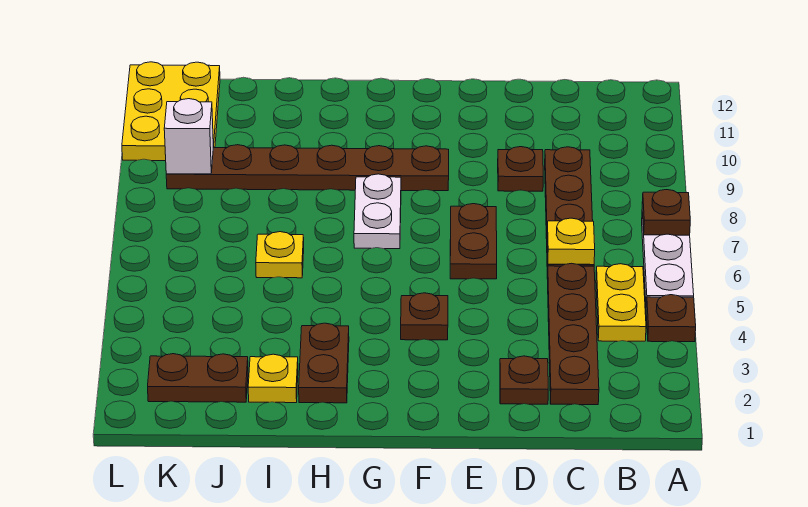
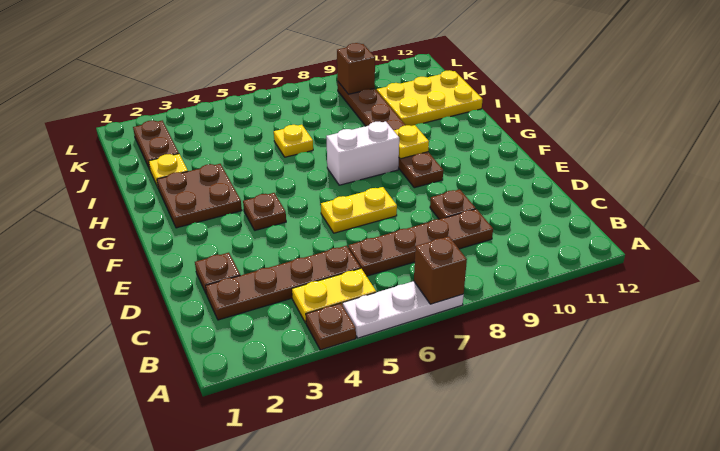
brown 1x1 plate [642,190,690,235] -> brown 1x1 brick [414,237,467,304]
yellow 1x1 plate [547,218,595,265] -> yellow 1x1 plate moved to [394,125,429,159]
brown 1x2 plate [450,204,497,279] -> yellow 1x2 plate [321,187,397,233]
white 1x2 plate [354,174,401,249] -> white 1x2 brick [326,121,399,185]
brown 1x2 plate [299,323,349,403] -> brown 2x2 plate [157,164,242,228]
white 1x1 brick [164,99,214,174] -> brown 1x1 brick [337,43,375,94]
yellow 2x3 plate [122,62,220,161] -> yellow 2x3 plate moved to [377,70,483,126]

